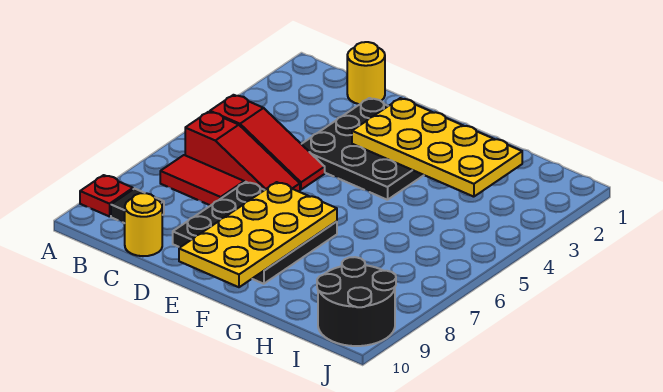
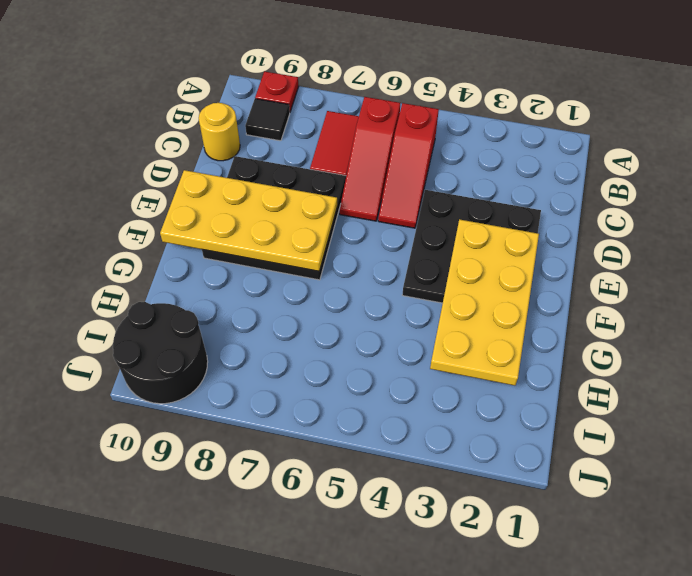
yellow 1x1 round brick [347,42,385,104] -> none

